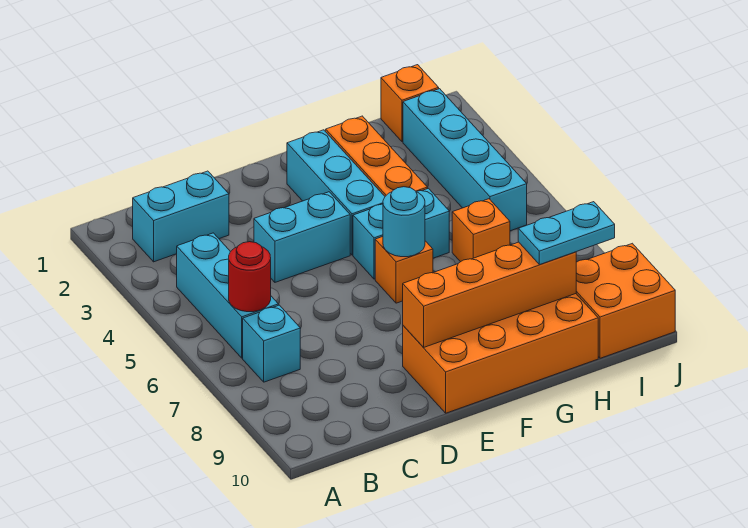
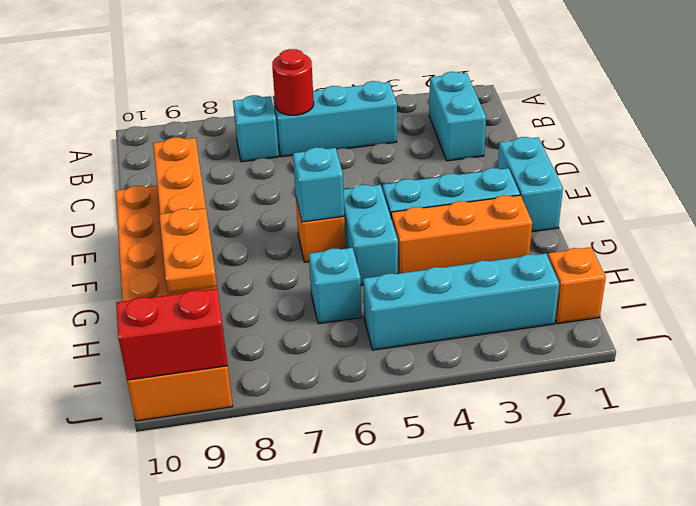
cyan 1x2 brick [254,192,350,282] -> cyan 1x2 brick moved to [498,137,563,232]
cyan 1x1 round brick [383,187,425,257] -> cyan 1x1 brick [293,147,344,222]
orange 1x1 brick [452,199,510,262] -> cyan 1x1 brick [309,248,362,324]
cyan 1x2 plate [518,202,615,265] -> orange 1x2 plate [159,208,217,293]
none -> red 1x2 brick [116,289,228,380]

